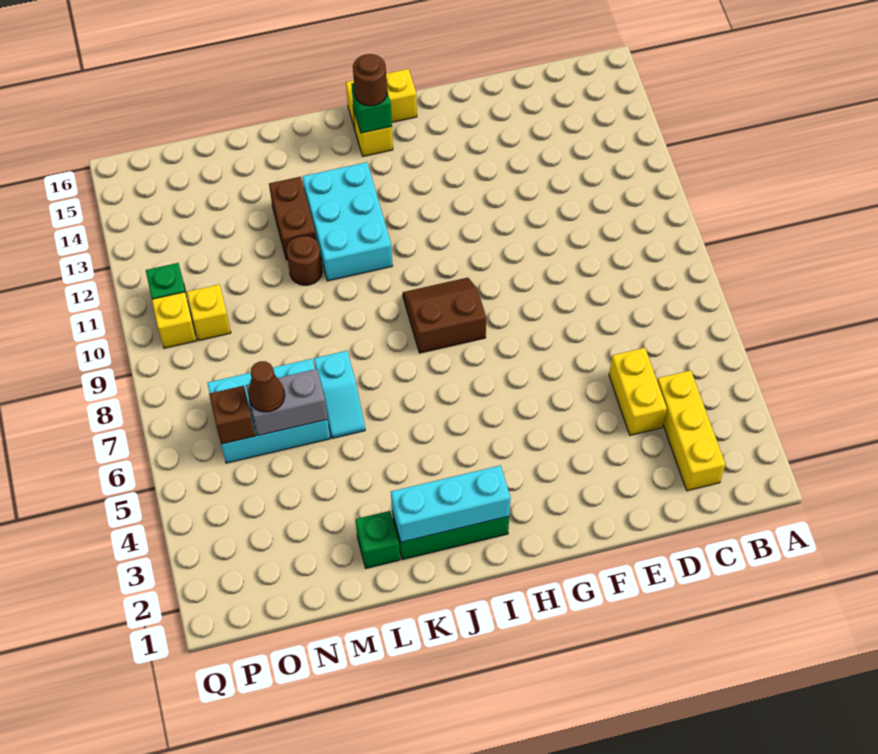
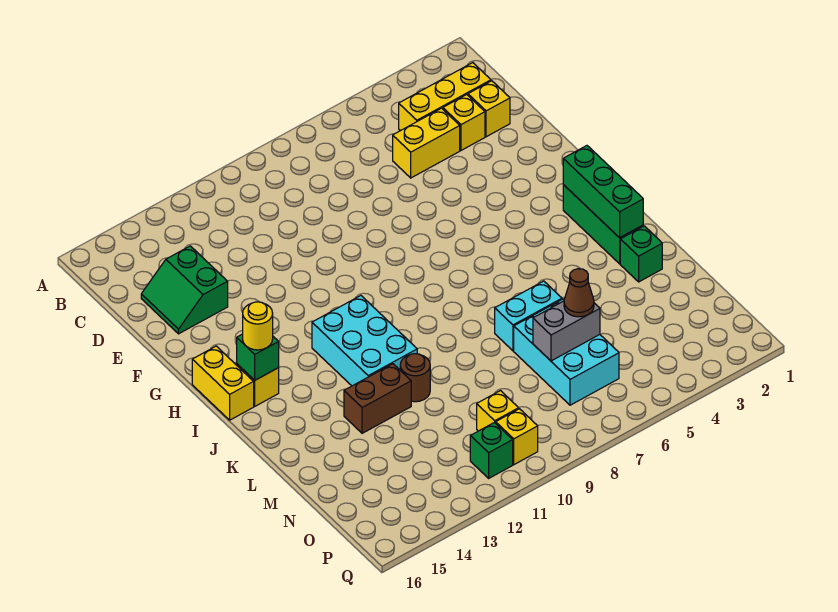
none -> yellow 1x1 brick [468,81,510,137]
none -> yellow 1x1 brick [443,95,485,150]
none -> green 2x2 slope [141,246,228,334]
brown 2x2 slope [403,278,486,353] -> none
cyan 1x3 brick [391,465,511,542] -> green 1x3 brick [563,146,643,238]
brown 1x1 round brick [353,54,387,106] -> yellow 1x1 round brick [243,302,273,350]
cyan 2x3 brick [302,162,392,281] -> cyan 2x3 brick turned to [312,296,417,386]
cyan 1x2 slope [314,351,365,438] -> cyan 1x2 brick [495,281,562,351]
grey 1x2 brick [246,369,328,436] -> grey 1x2 brick turned to [533,301,600,361]
brown 1x1 brick [209,386,255,444] -> none

